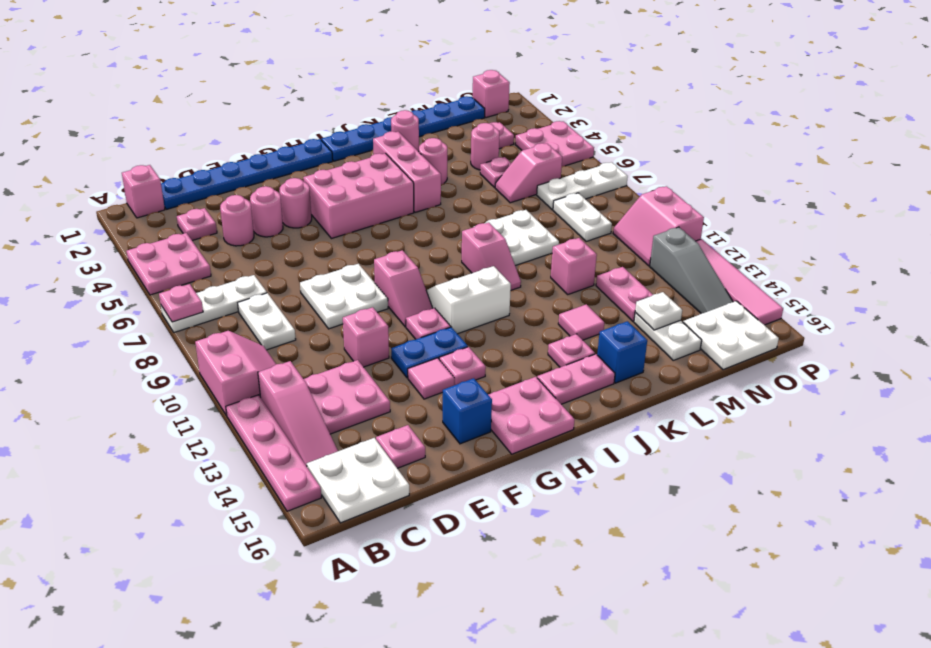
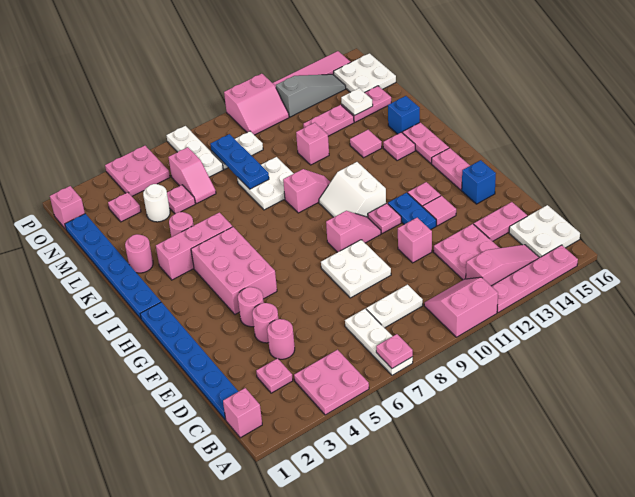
pink 1x1 plate [376,425,425,468] -> pink 1x2 plate [474,202,527,241]
pink 2x2 plate [488,377,575,454] -> pink 1x2 plate [432,148,470,190]
none -> blue 1x3 plate [210,134,269,189]
pink 1x1 round brick [471,123,499,170] -> white 1x1 round brick [143,184,170,222]
white 1x2 plate [634,313,702,360] -> pink 1x2 plate [342,86,391,122]

